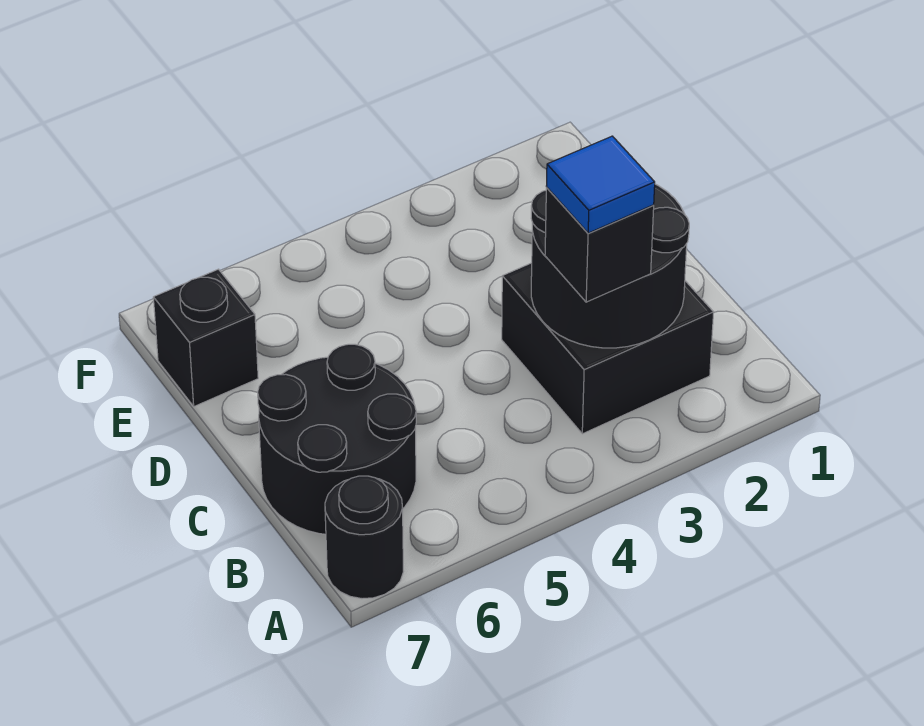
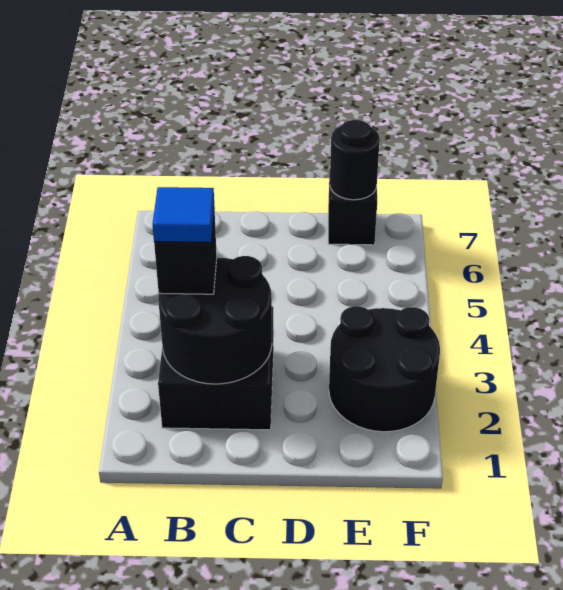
black 1x1 round brick [325,476,403,599] -> black 1x1 round brick moved to [330,120,380,200]
black 2x2 round brick [258,344,416,534] -> black 2x2 round brick moved to [329,306,440,432]

